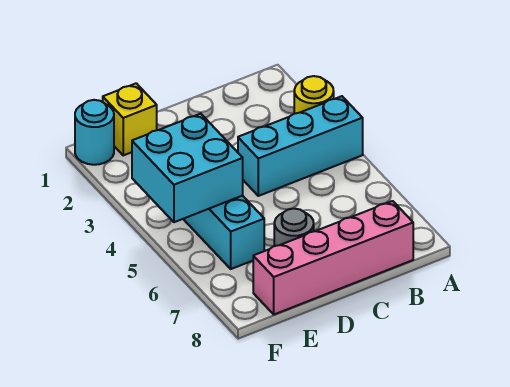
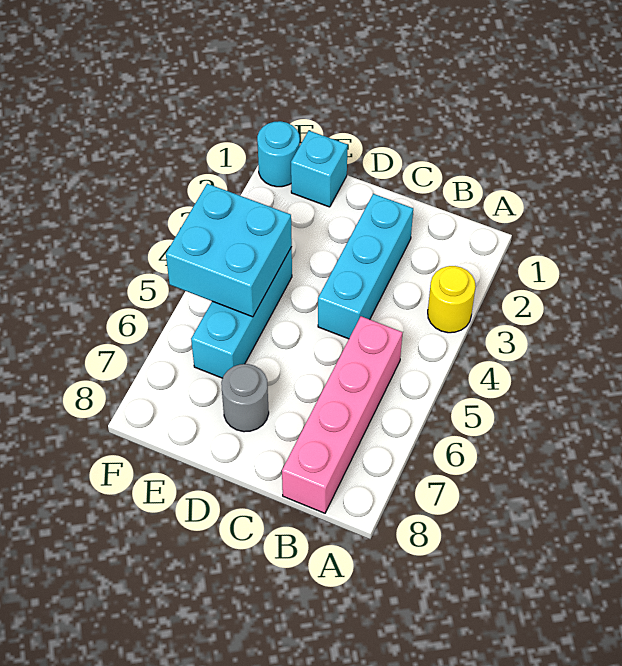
cyan 1x3 brick [238,96,363,196] -> cyan 1x3 brick turned to [318,194,413,339]
pink 1x4 brick [253,201,413,314] -> pink 1x4 brick turned to [282,316,403,513]
yellow 1x1 brick [103,83,157,155] -> cyan 1x1 brick [291,131,348,207]

